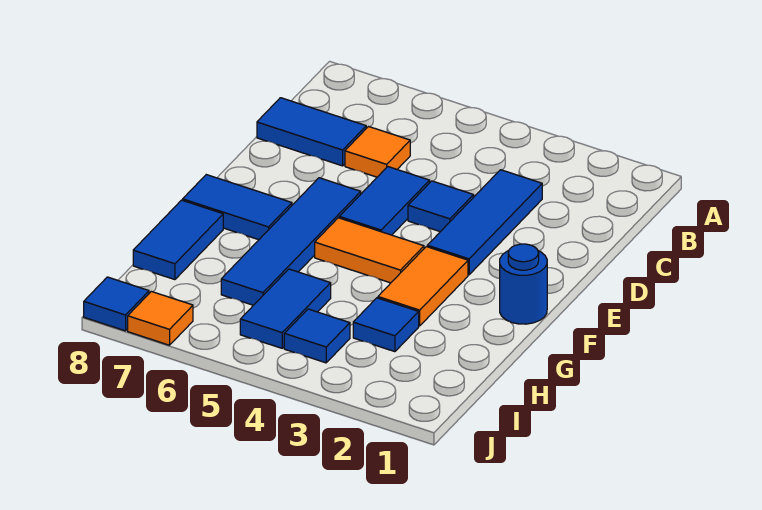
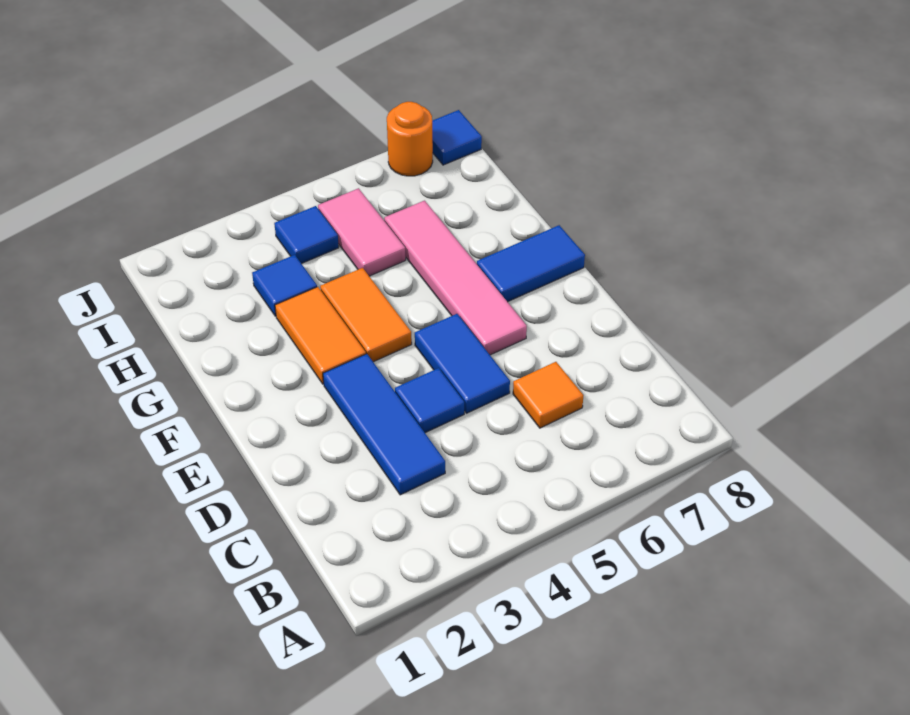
blue 1x2 tile [257,98,366,166] -> none
blue 1x4 tile [221,178,361,305] -> pink 1x4 tile [384,201,527,355]
blue 1x1 round brick [500,244,547,324] -> none
orange 1x2 tile [315,218,424,283] -> orange 1x2 tile turned to [320,268,412,362]
blue 1x2 tile [133,200,223,280] -> none
blue 1x2 tile [240,269,331,348] -> pink 1x2 tile [318,188,406,276]
orange 1x1 tile [128,291,193,345] -> orange 1x1 round brick [387,102,433,176]

